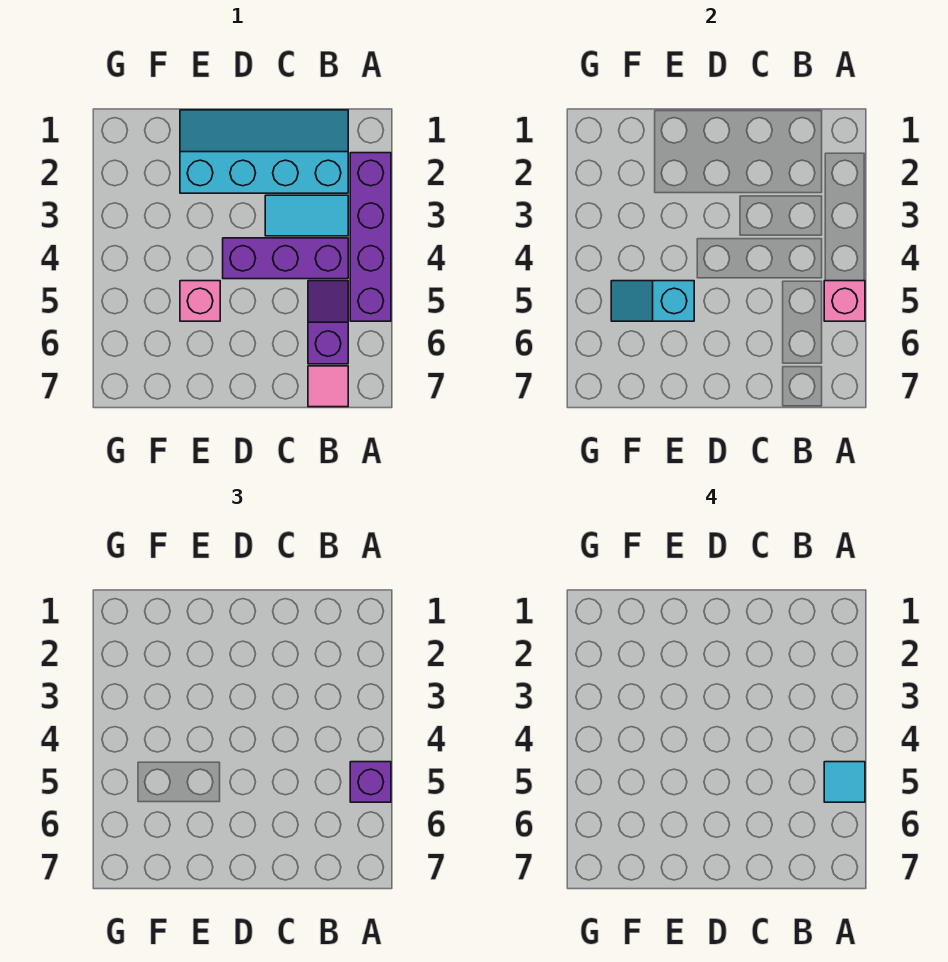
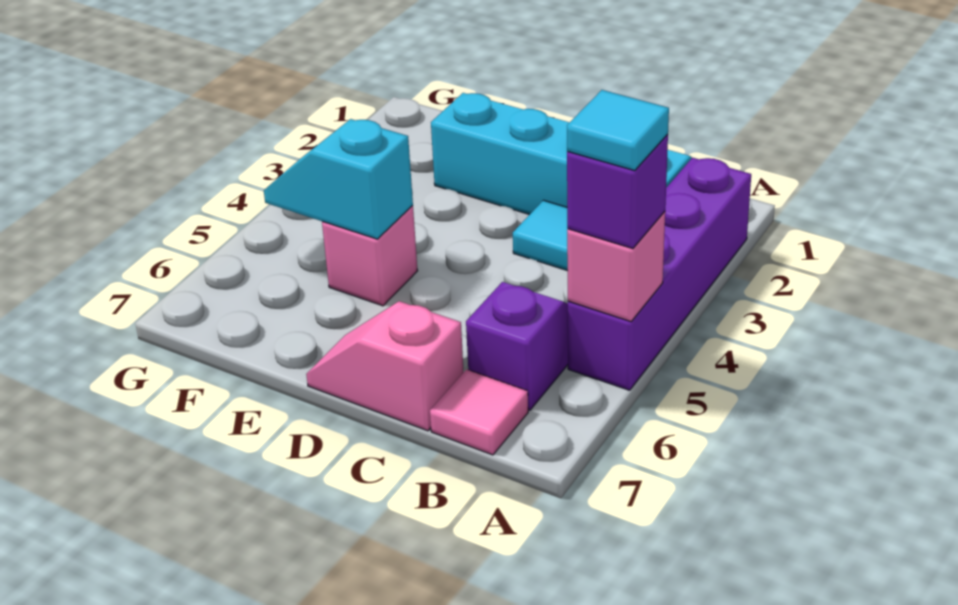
purple 1x3 brick [223,238,348,279] -> none
none -> pink 1x2 slope [306,301,464,431]

